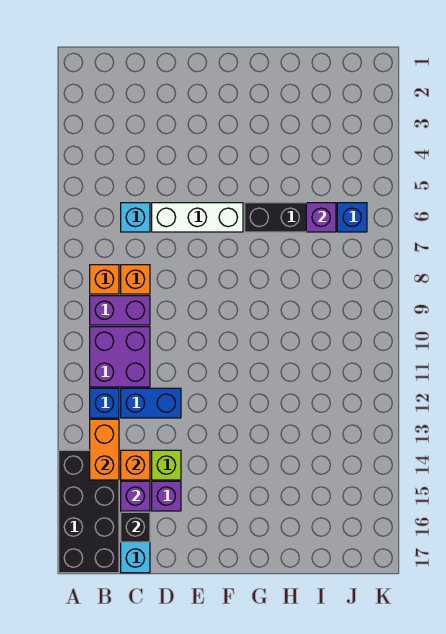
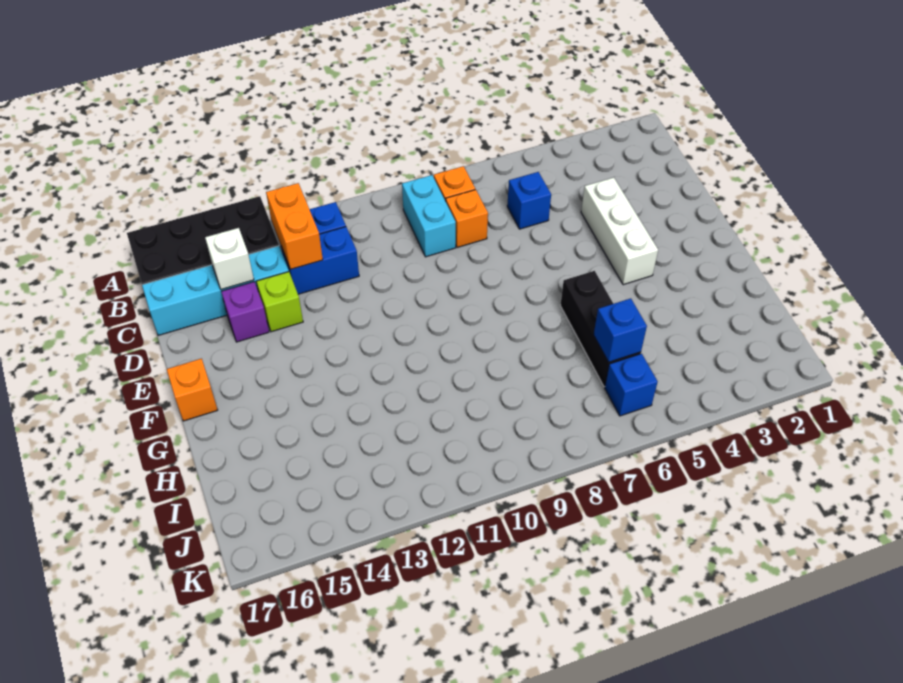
purple 1x2 brick [90,296,150,325] -> cyan 1x2 brick [402,175,456,257]
purple 2x2 brick [90,327,150,387] -> none
orange 1x2 brick [90,419,119,480] -> orange 1x2 brick turned to [266,183,323,269]
cyan 1x1 brick [121,203,150,232] -> blue 1x1 brick [507,172,551,229]
blue 1x2 brick [121,388,181,418] -> blue 1x2 brick turned to [281,227,359,294]
orange 1x1 brick [121,450,150,480] -> orange 1x1 brick moved to [167,359,218,421]
purple 1x1 brick [121,481,150,511] -> white 1x1 brick [205,228,254,289]
black 1x1 brick [121,512,150,542] -> none
white 1x3 brick [152,203,243,232] -> white 1x3 brick moved to [581,177,658,285]
purple 1x1 brick [306,203,336,232] -> blue 1x1 brick [594,298,647,362]

